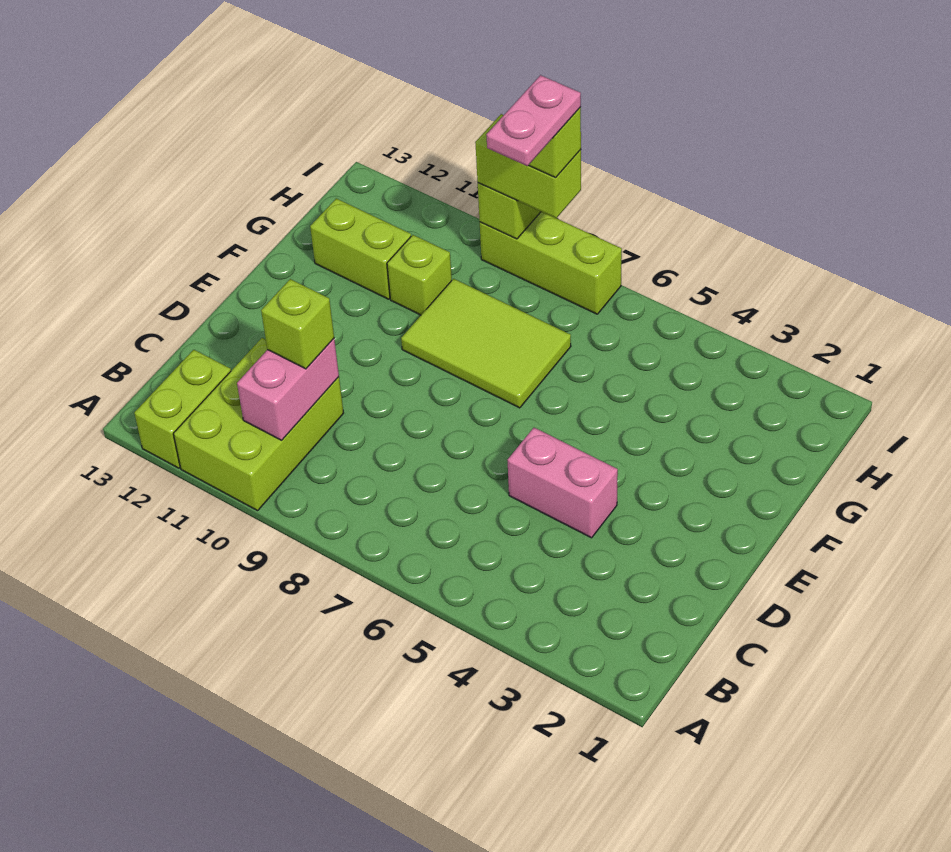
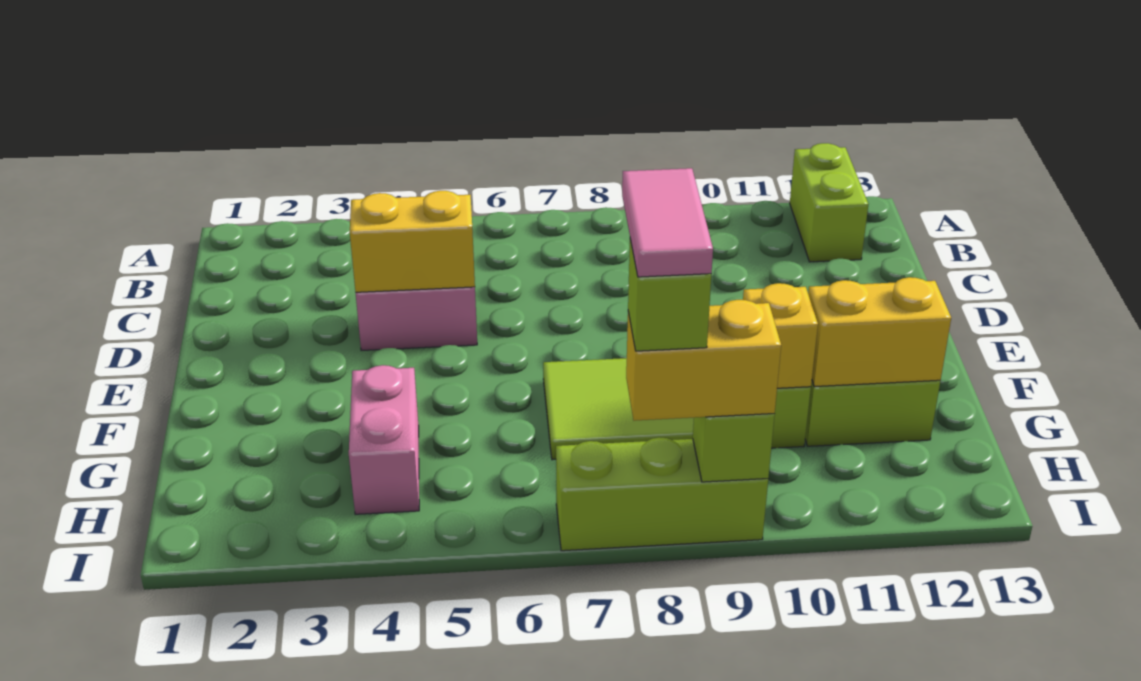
lime 2x3 brick [174,338,343,511] -> none
pink 1x2 brick [237,339,339,440] -> pink 1x2 brick moved to [349,365,419,514]
lime 1x1 brick [261,279,334,369] -> none
none -> yellow 1x2 brick [350,191,475,292]
none -> yellow 1x1 brick [743,283,818,388]
none -> yellow 1x2 brick [808,277,951,387]
pink 1x2 plate [486,75,581,166] -> pink 1x2 tile [622,168,713,277]
lime 1x2 brick [475,114,581,218] -> yellow 1x2 brick [626,300,781,421]

